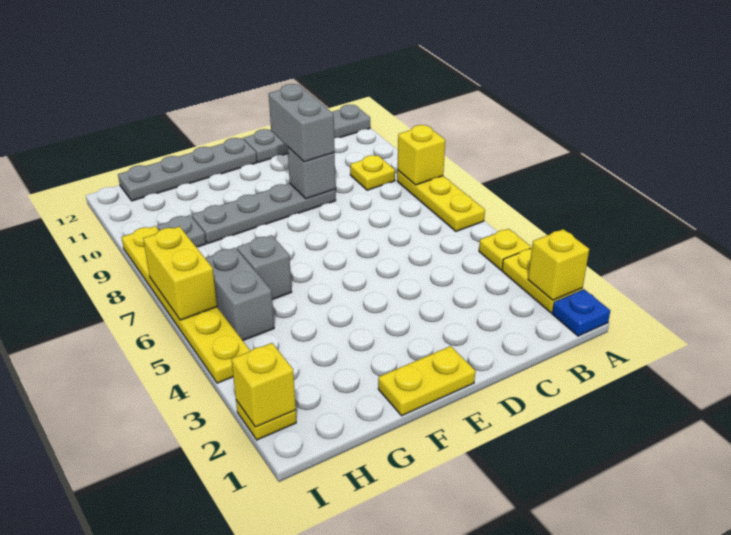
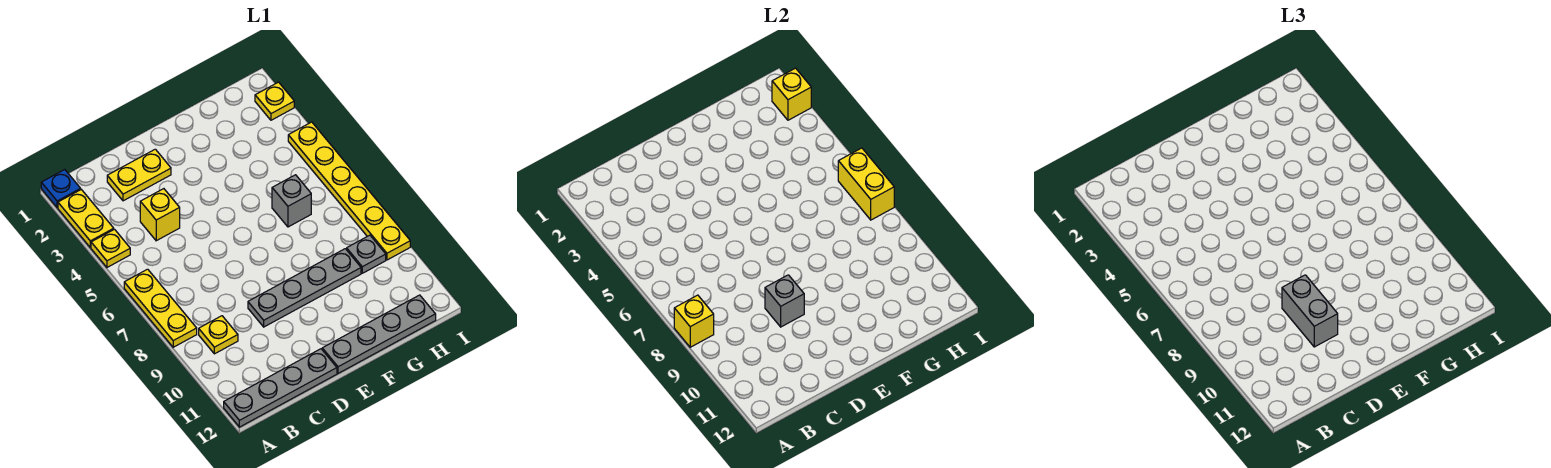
yellow 1x1 brick [528,229,589,300] -> yellow 1x1 brick moved to [140,189,180,241]
yellow 1x2 plate [378,346,475,416] -> yellow 1x2 plate moved to [107,149,171,201]
grey 1x2 brick [205,248,274,340] -> none

